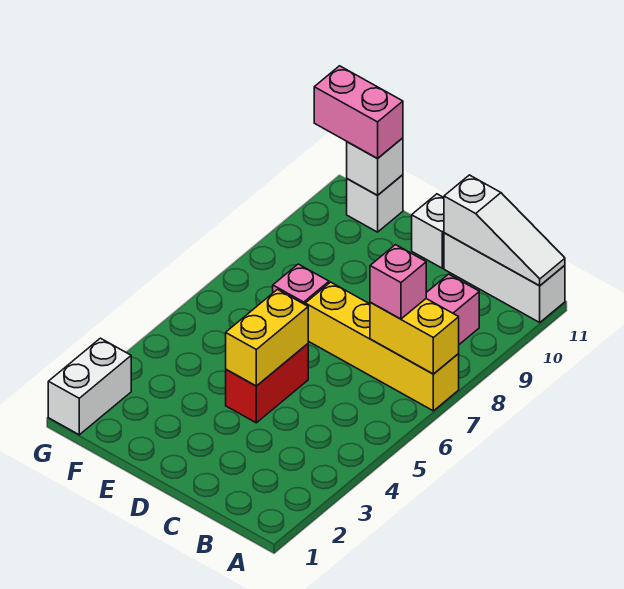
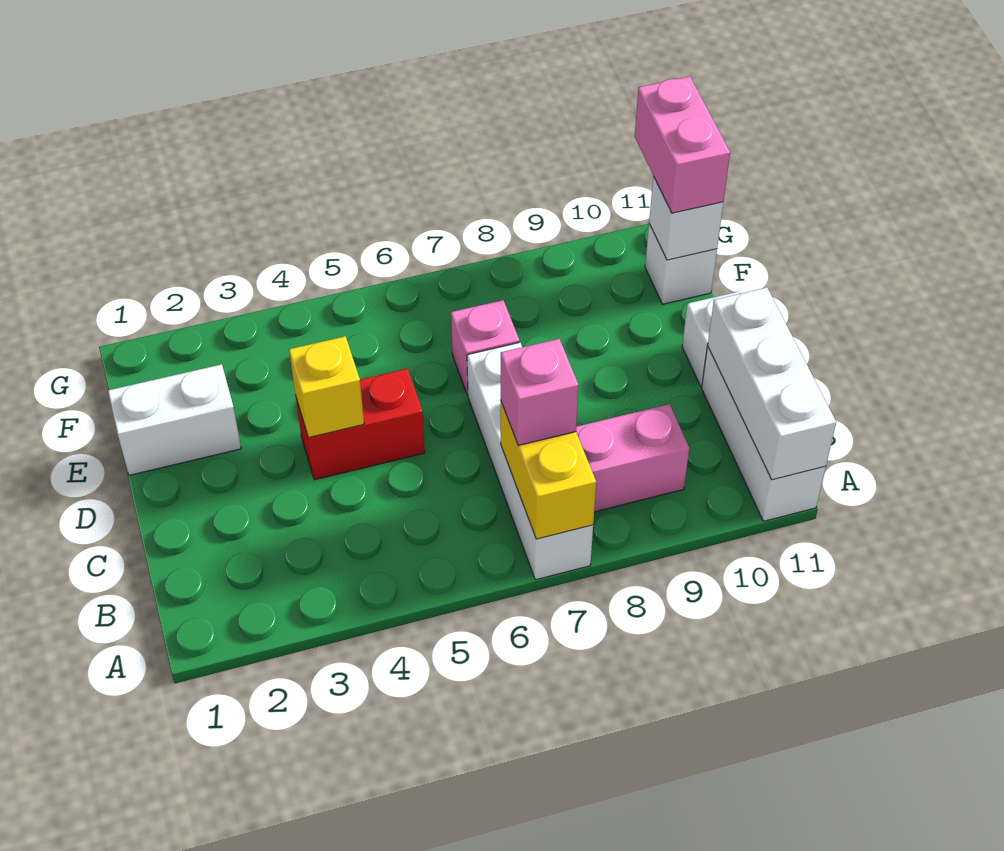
yellow 1x4 brick [305,282,459,411] -> white 1x4 brick [467,342,593,580]
white 1x3 slope [444,175,565,286] -> white 1x3 brick [708,288,836,480]
yellow 1x2 brick [226,290,308,386] -> yellow 1x1 brick [289,336,364,438]
white 1x2 brick [48,338,131,435] -> white 1x2 brick moved to [108,364,241,475]

